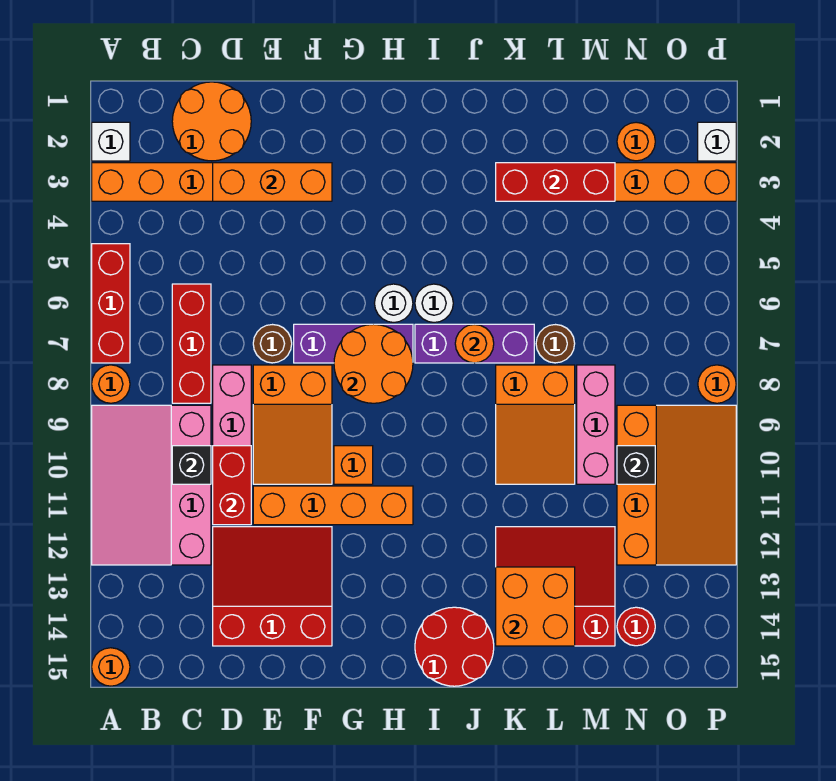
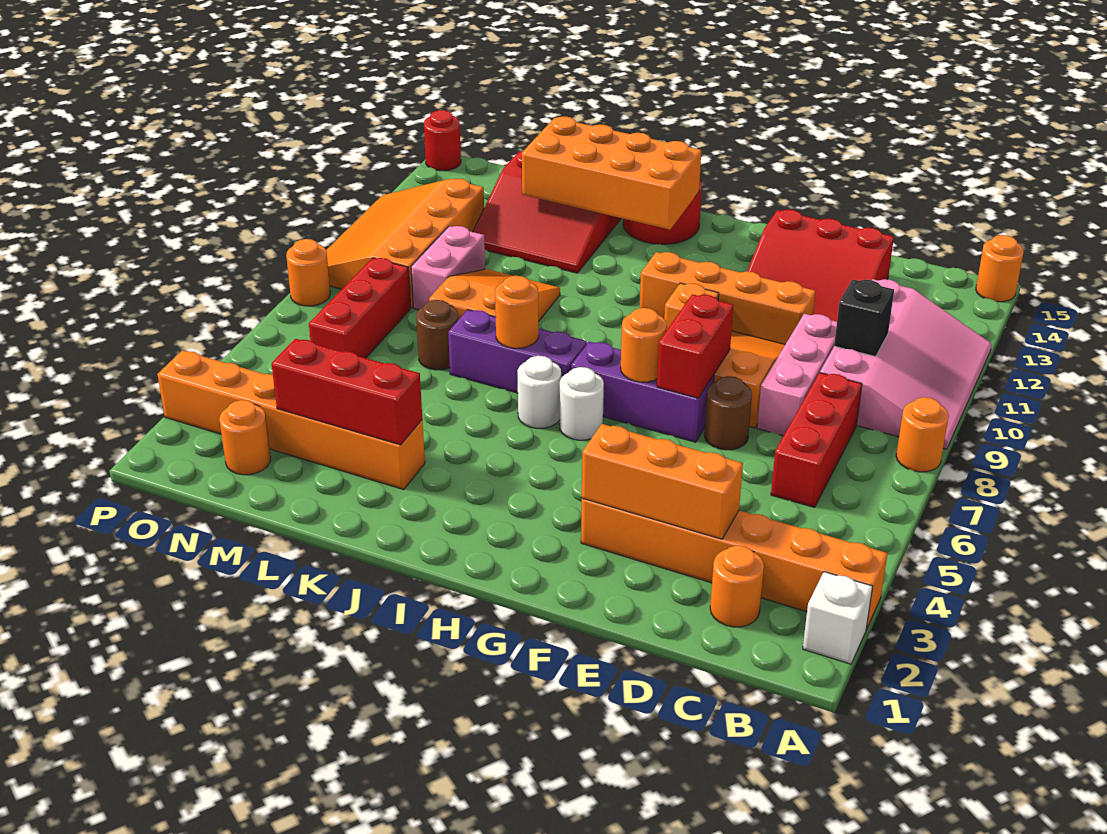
red 1x3 brick [92,244,130,363] -> red 1x3 brick moved to [309,258,411,358]
orange 2x2 round brick [172,82,251,161] -> orange 1x1 round brick [710,546,764,627]
red 1x2 brick [213,446,251,525] -> red 1x2 brick moved to [657,294,733,398]
orange 2x2 round brick [334,324,413,403] -> orange 1x1 round brick [621,308,667,382]
orange 2x2 brick [496,567,575,646] -> orange 2x4 brick [522,116,701,229]
pink 1x3 brick [577,365,615,484] -> pink 1x2 brick [411,226,485,310]
black 1x1 brick [617,446,655,484] -> none
red 1x1 round brick [617,607,655,646] -> red 1x1 round brick moved to [424,110,461,171]
white 1x1 brick [698,122,736,161] -> none

